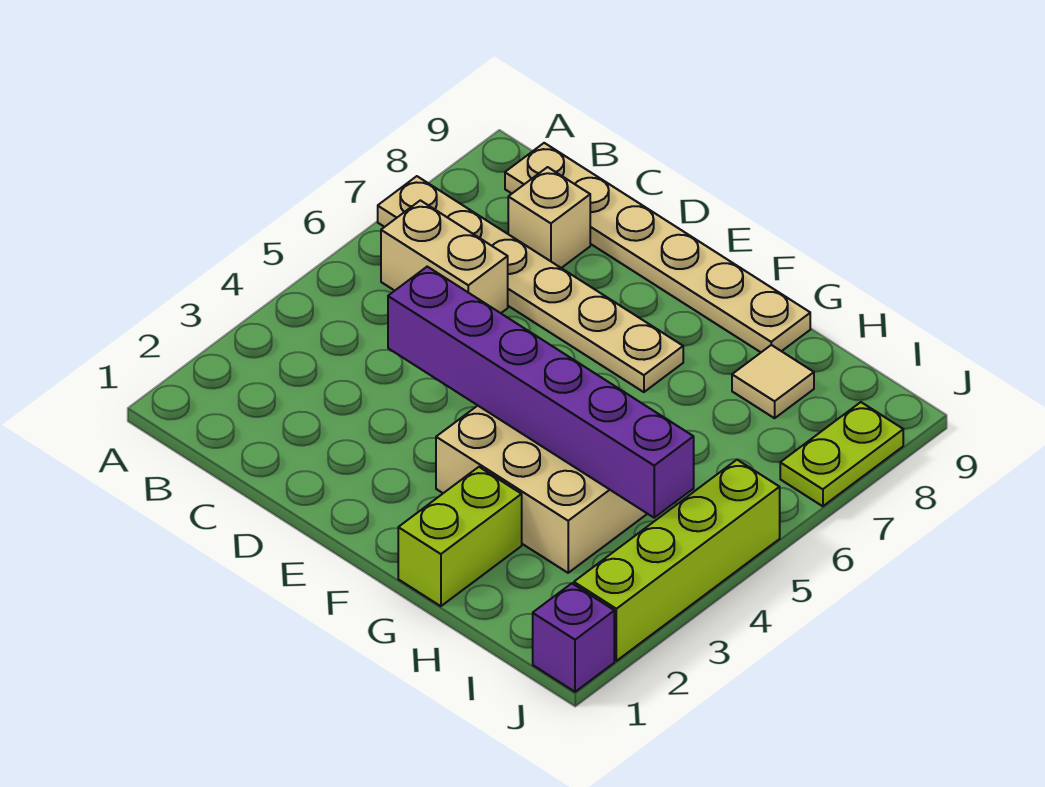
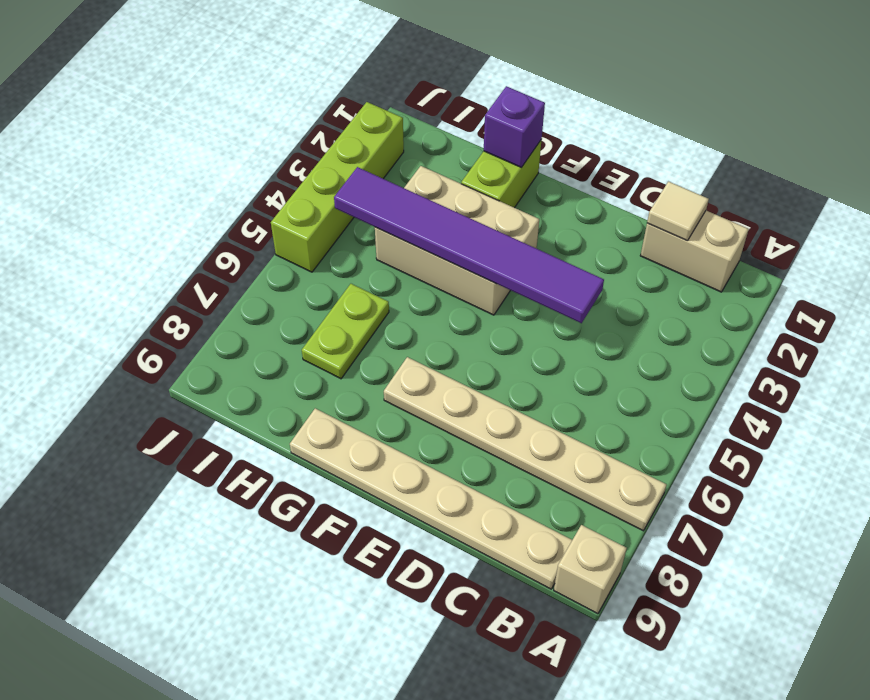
tan 1x2 brick [381,200,508,313] -> tan 1x2 brick moved to [640,211,749,292]
tan 1x1 brick [508,167,590,268] -> tan 1x1 brick moved to [554,525,627,614]
purple 1x6 brick [388,267,694,518] -> purple 1x6 tile [334,167,604,323]
tan 1x1 tile [732,345,814,418] -> tan 1x1 tile moved to [647,182,709,241]
purple 1x1 brick [533,584,614,692] -> purple 1x1 brick moved to [484,86,545,167]
lime 1x2 plate [780,402,903,506] -> lime 1x2 plate moved to [302,284,389,379]

